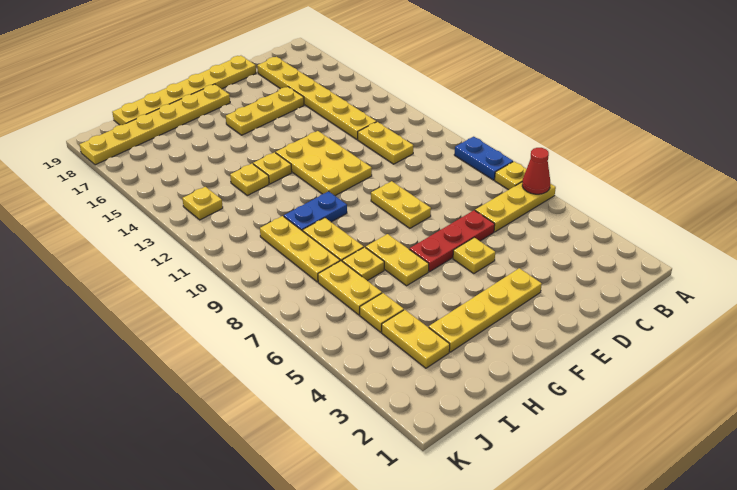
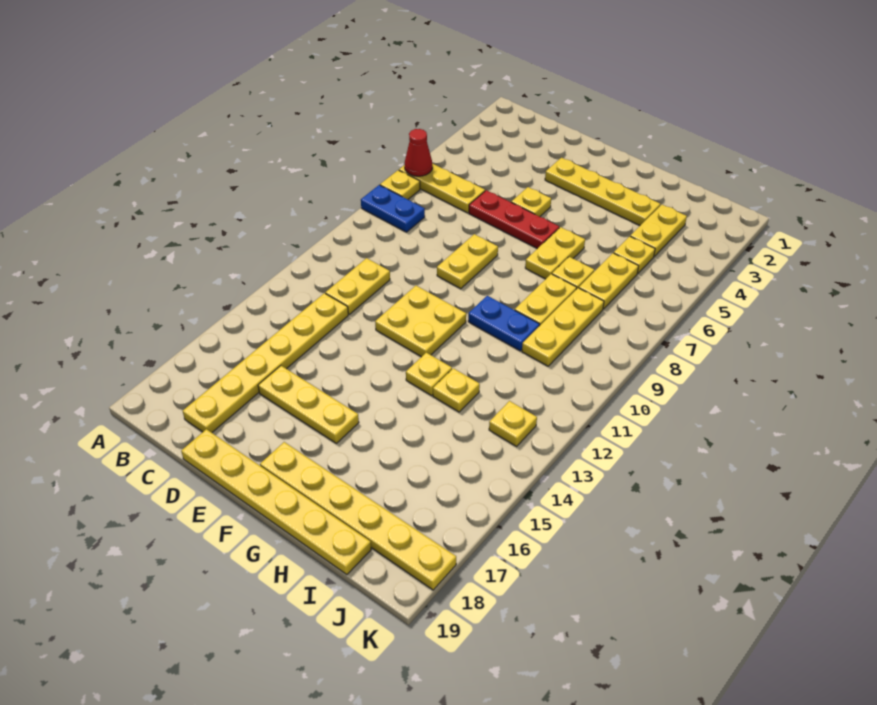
blue 1x2 plate [454,137,513,180] -> blue 1x2 plate turned to [361,185,425,232]
yellow 2x3 plate [276,131,372,196] -> yellow 2x2 plate [375,286,466,357]

